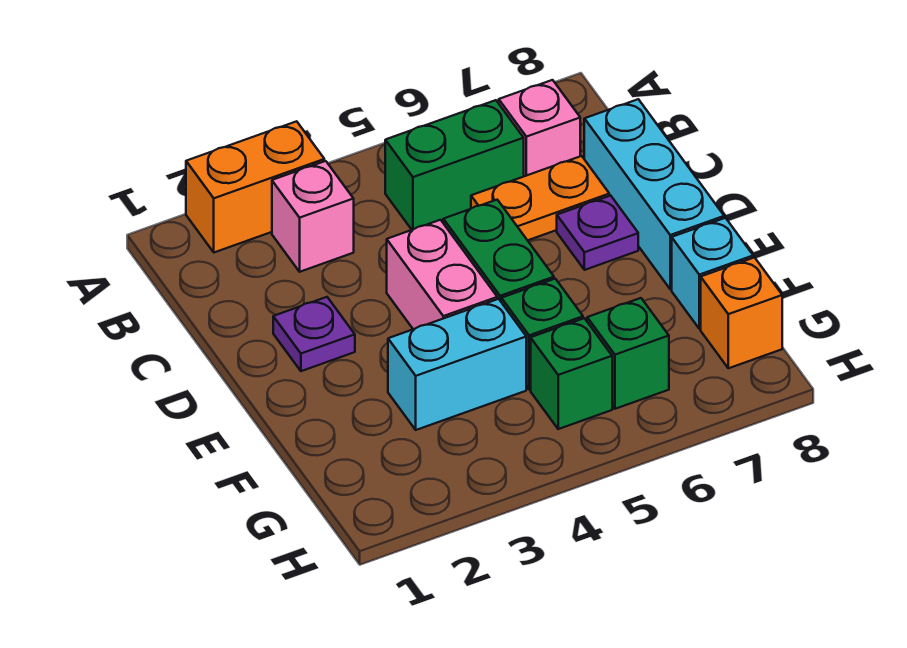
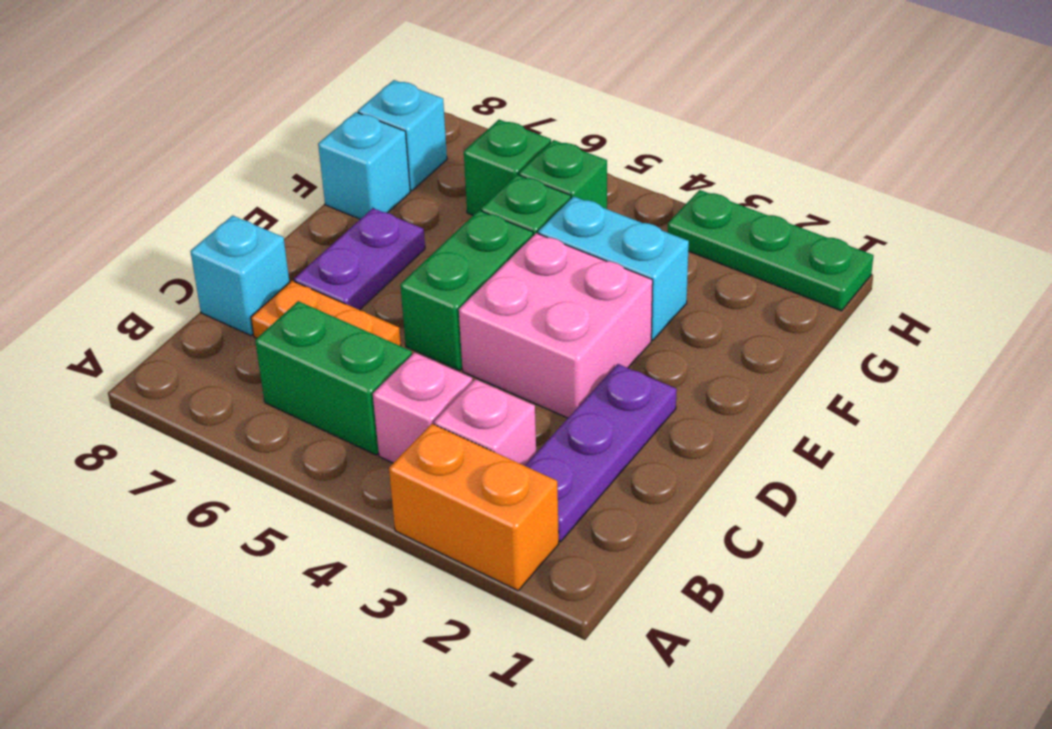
pink 1x1 brick [499,80,580,176] -> pink 1x1 brick moved to [373,353,473,463]
cyan 1x3 brick [584,99,724,289] -> cyan 1x1 brick [190,216,290,335]
purple 1x1 plate [273,297,355,371] -> purple 1x3 plate [525,364,677,542]
pink 1x2 brick [387,220,497,329] -> pink 2x2 brick [459,233,653,418]
purple 1x1 plate [557,196,638,270] -> purple 1x2 plate [294,208,425,310]
orange 1x1 brick [701,258,782,368] -> cyan 1x1 brick [358,80,447,191]
none -> green 1x3 plate [667,190,874,311]

